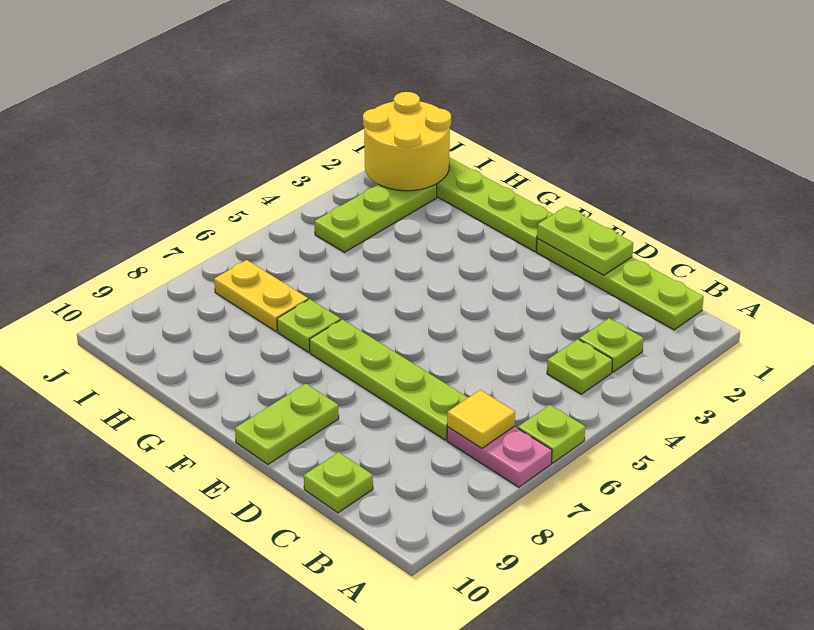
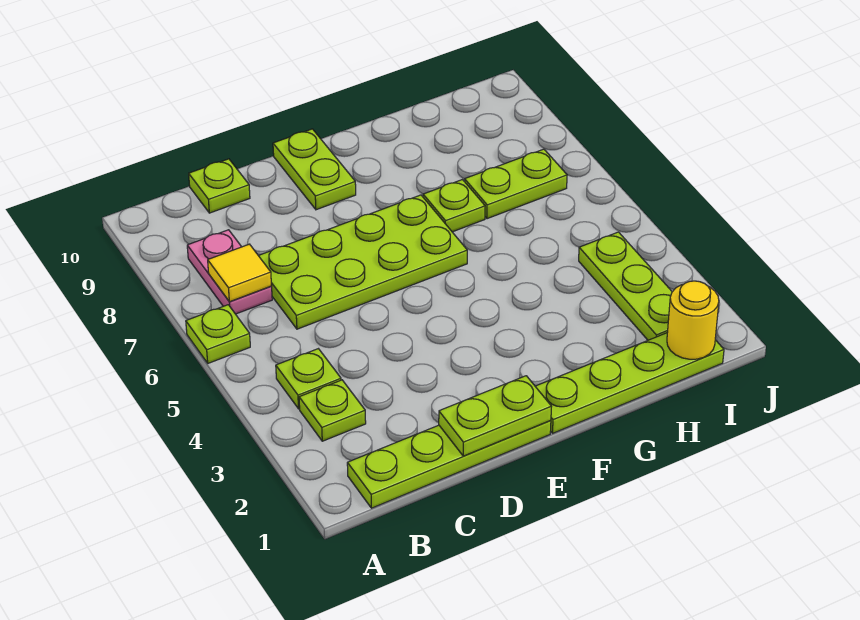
pink 1x2 plate [447,426,552,487] -> pink 1x2 plate turned to [187,230,272,314]
lime 1x4 plate [309,319,468,440] -> lime 2x4 plate [258,195,467,329]
yellow 1x2 plate [214,260,308,332] -> lime 1x2 plate [465,149,567,219]
yellow 2x2 round brick [363,92,451,191] -> yellow 1x1 round brick [667,281,719,359]

